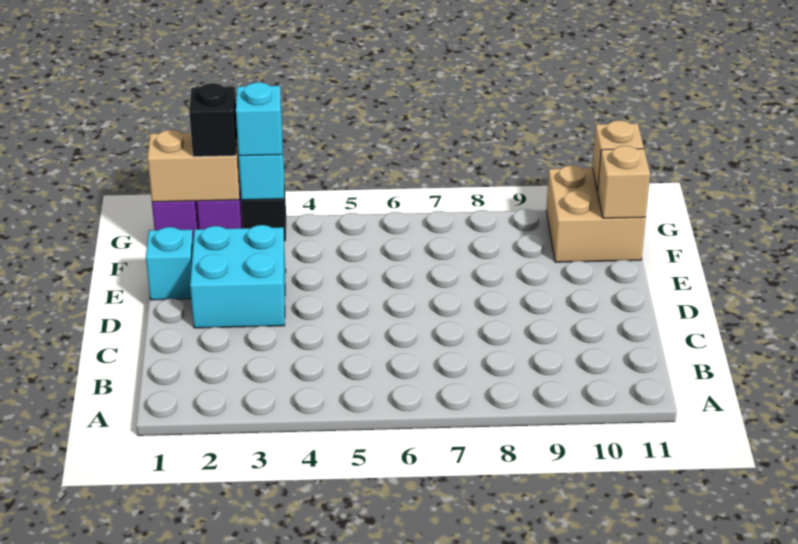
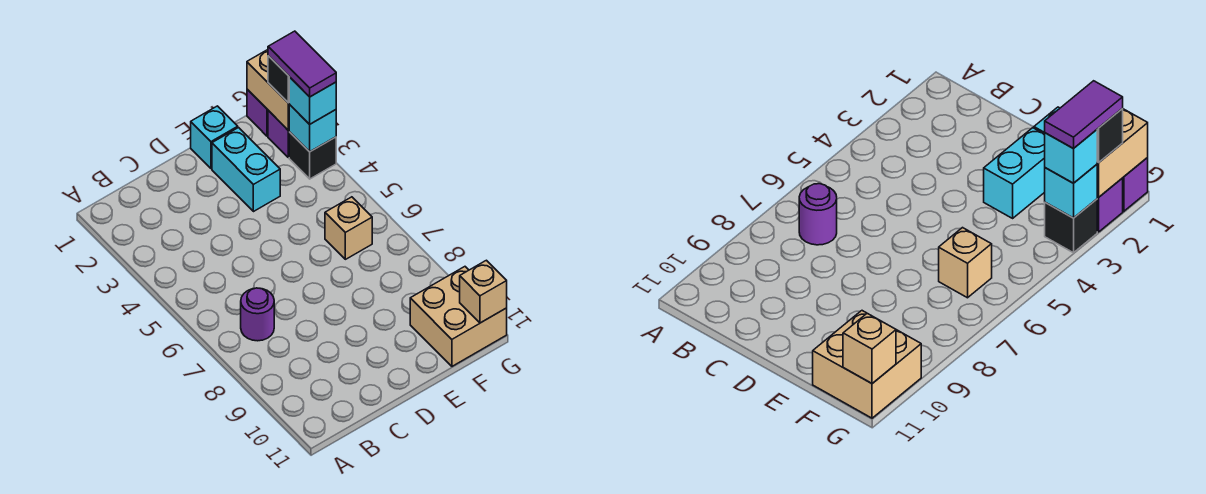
none -> purple 1x1 round brick [241,288,274,341]
cyan 2x2 brick [190,225,286,328] -> cyan 1x2 brick [212,128,280,212]
tan 1x1 brick [598,146,650,218] -> tan 1x1 brick moved to [325,197,372,259]
none -> purple 1x2 tile [268,31,336,97]

